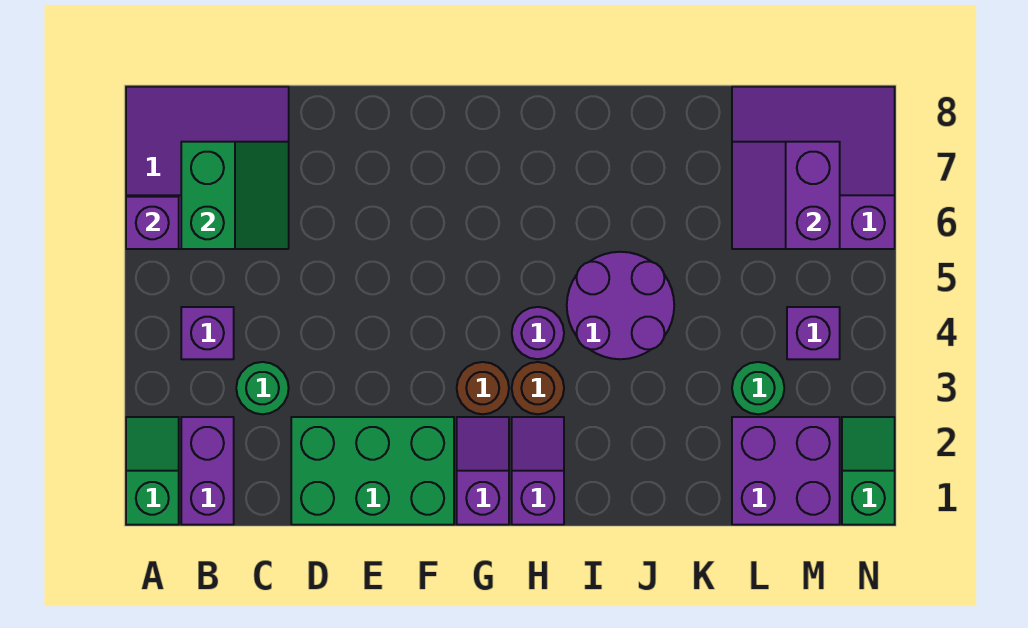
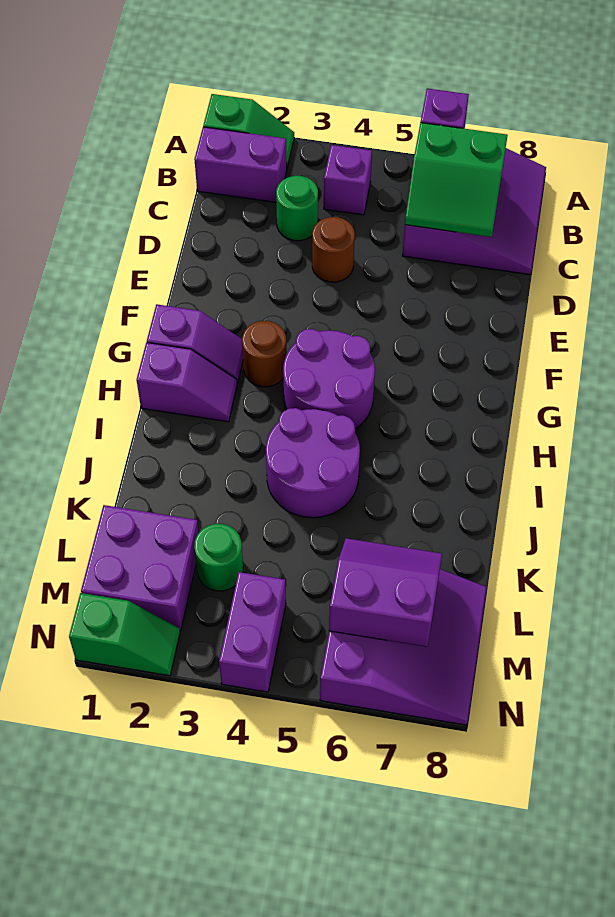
green 2x3 brick [291,417,454,525] -> none
brown 1x1 round brick [512,362,564,414] -> brown 1x1 round brick moved to [312,217,355,282]
purple 1x1 round brick [512,307,564,359] -> purple 2x2 round brick [283,329,375,429]
purple 1x1 brick [787,307,840,359] -> purple 1x2 brick [219,572,286,692]

